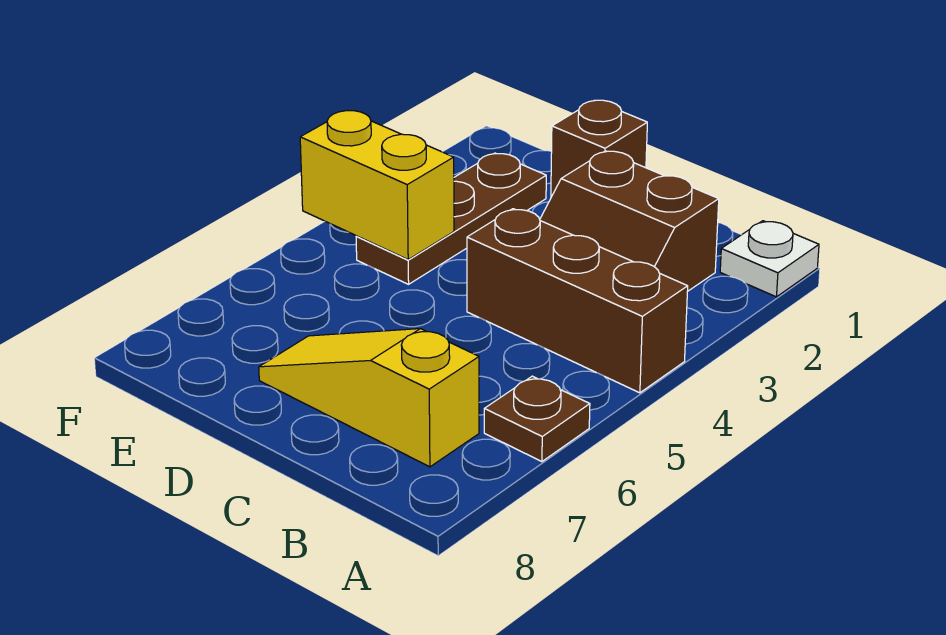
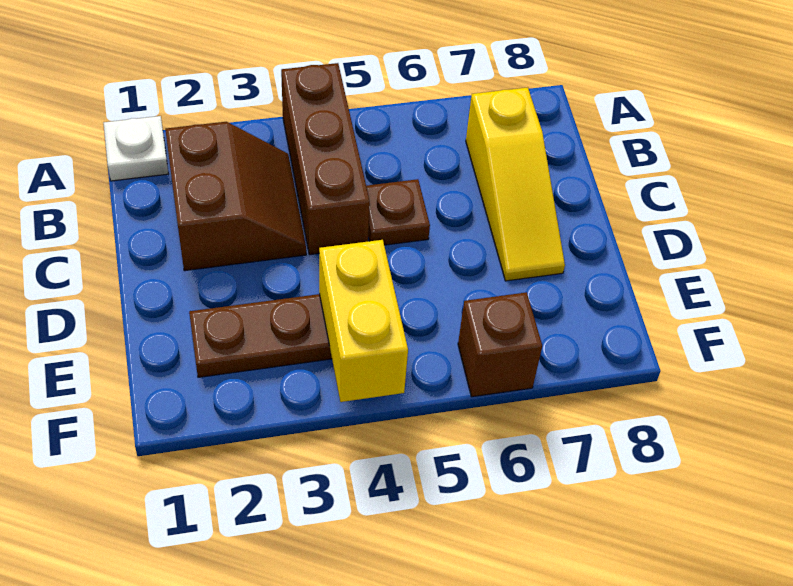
brown 1x1 plate [484,376,590,462] -> brown 1x1 plate moved to [366,179,430,245]
brown 1x1 brick [551,100,647,197] -> brown 1x1 brick moved to [458,292,542,397]

